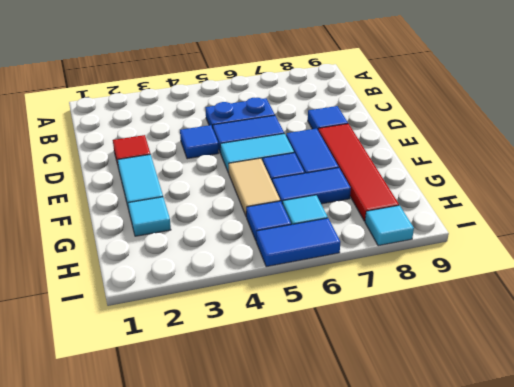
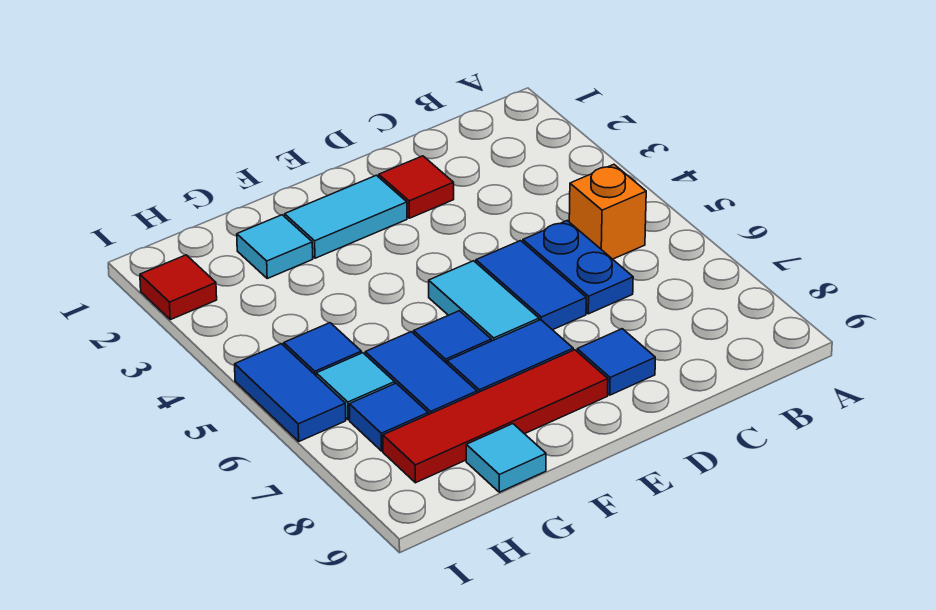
none -> orange 1x1 brick [569,164,646,259]
blue 1x1 tile [180,125,219,159] -> blue 1x1 tile moved to [349,383,428,451]
tan 1x2 tile [229,158,280,216] -> none
none -> red 1x1 tile [140,255,217,320]
cyan 1x1 tile [365,205,414,246] -> cyan 1x1 tile moved to [466,424,546,492]

